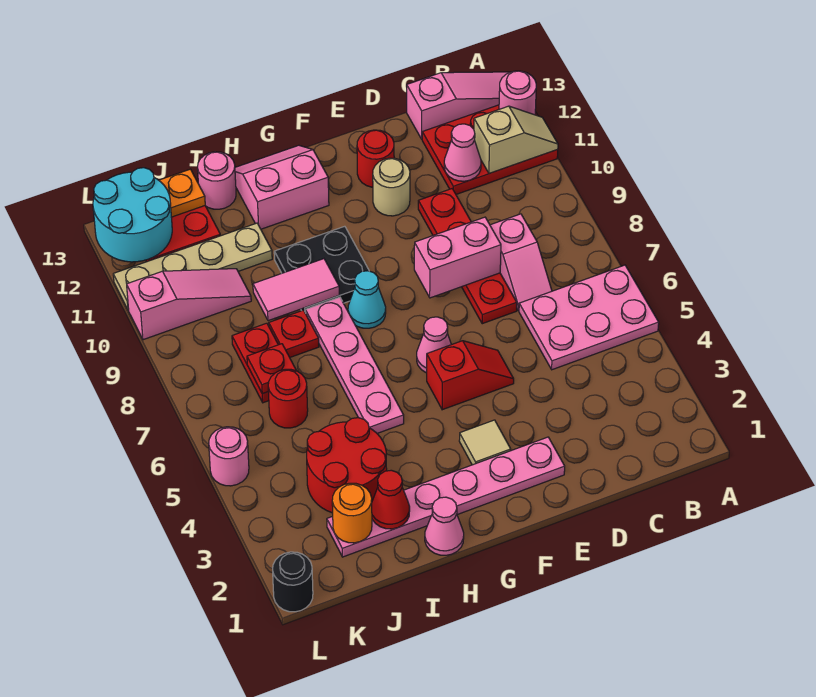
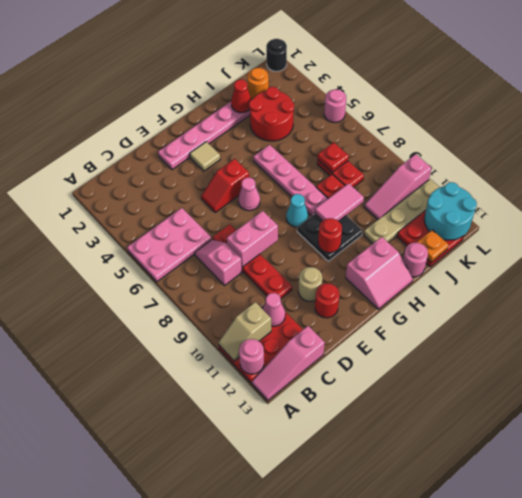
pink 1x1 cone [425,497,464,555] -> none
red 1x1 round brick [268,369,308,428] -> red 1x1 round brick moved to [318,218,342,253]

